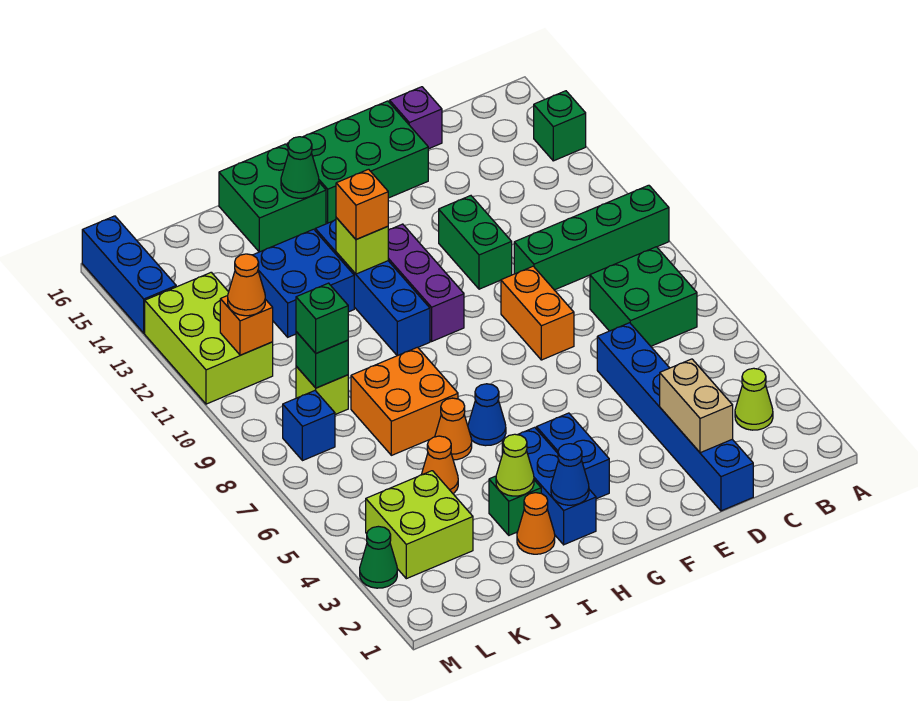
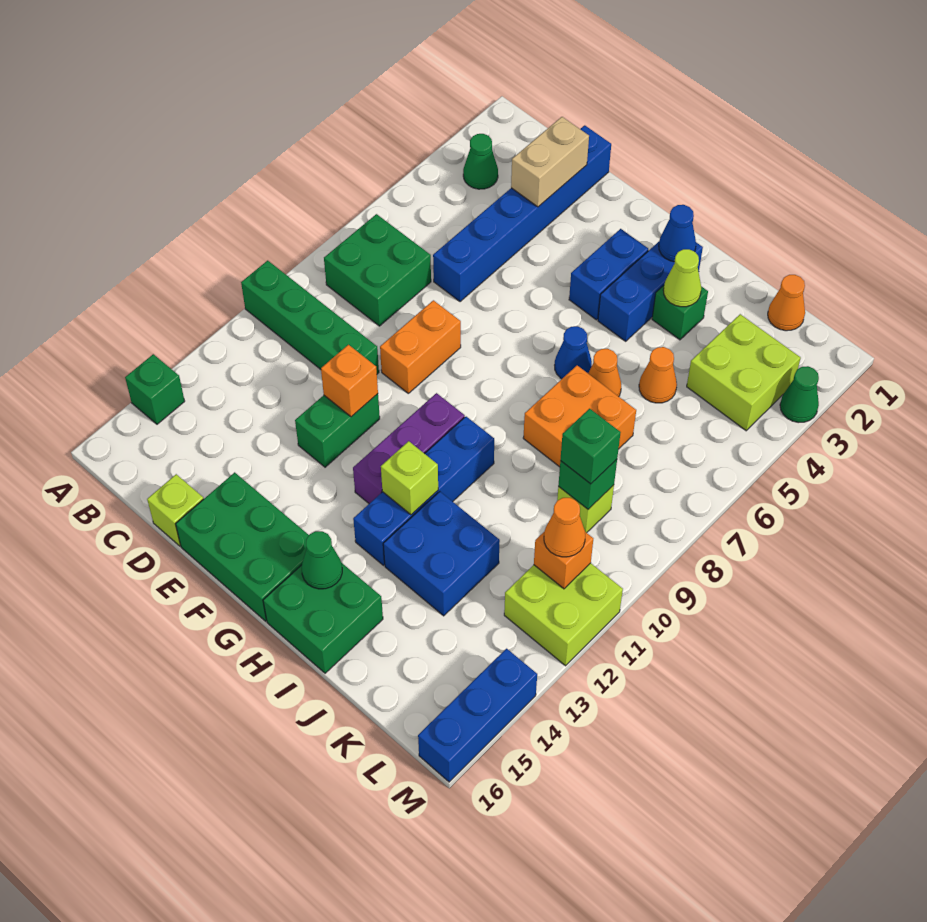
lime 1x1 cone [735,368,773,430] -> green 1x1 cone [463,134,498,189]
purple 1x1 brick [390,87,442,149] -> lime 1x1 brick [147,474,203,546]
orange 1x1 brick [336,169,388,240] -> orange 1x1 brick moved to [321,345,378,417]
orange 1x1 cone [517,493,555,554] -> orange 1x1 cone moved to [768,275,805,331]
blue 1x1 brick [283,391,335,461] -> none
lime 2x3 brick [145,272,273,404] -> lime 2x2 brick [504,563,623,666]

